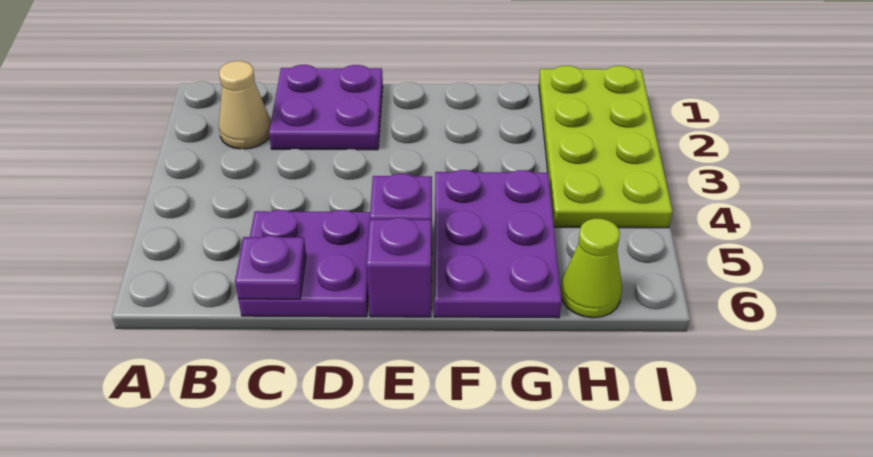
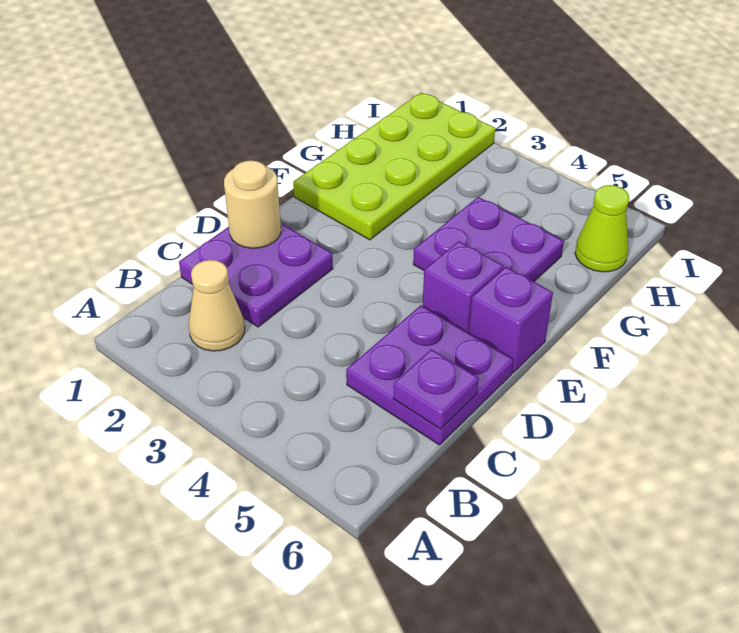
none -> tan 1x1 round brick [224,160,281,248]
purple 2x3 plate [434,170,562,318] -> purple 2x2 plate [413,197,564,282]
lime 2x4 plate [539,66,673,228] -> lime 2x4 plate turned to [293,93,495,240]

